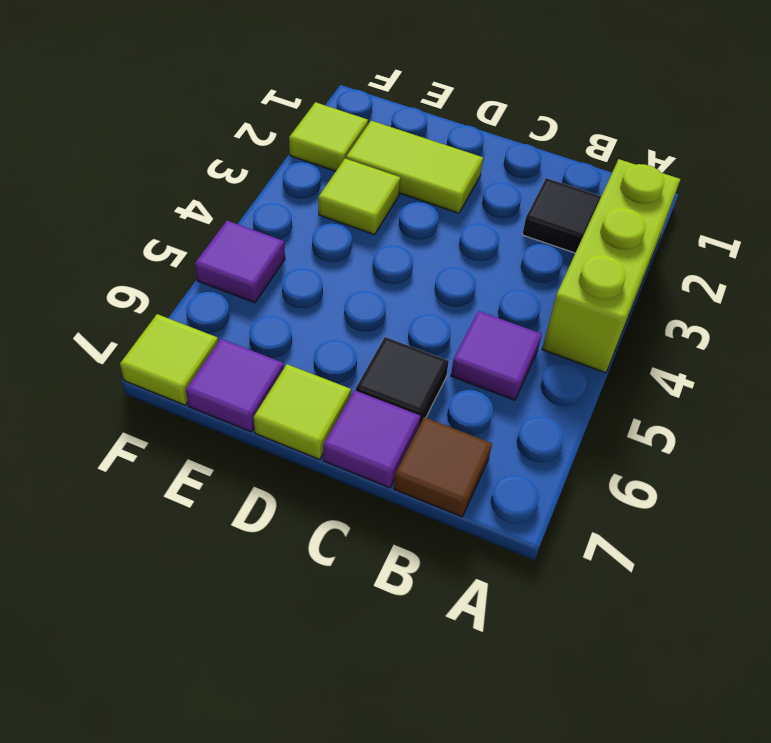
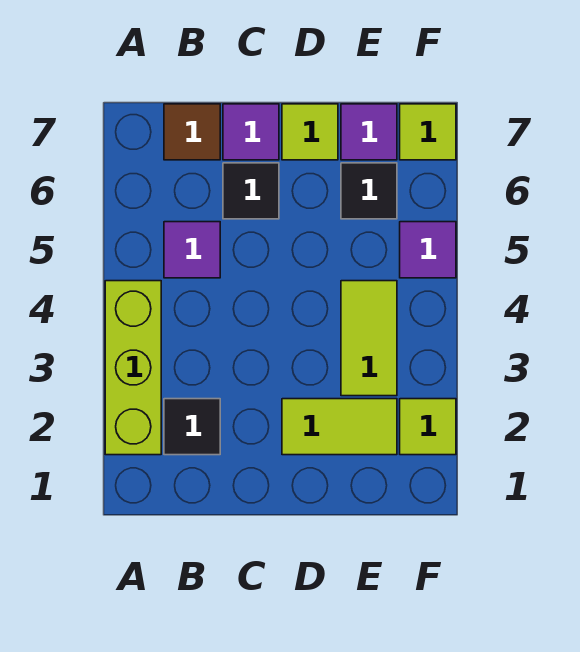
lime 1x1 tile [318,159,401,235] -> lime 1x2 tile [341,281,397,396]
none -> black 1x1 tile [341,163,397,219]

